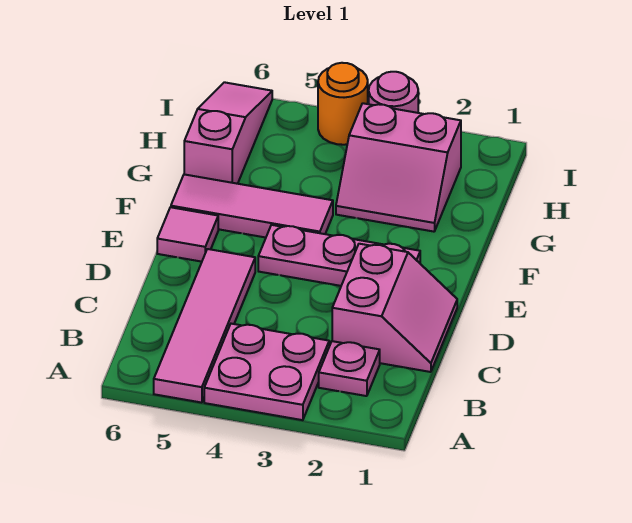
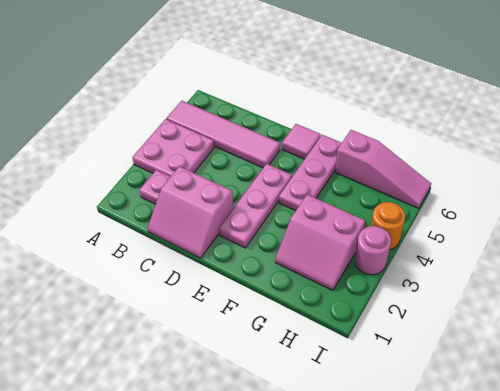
pink 1x3 tile [171,174,333,238] -> pink 1x3 plate [279,135,341,211]
pink 2x2 slope [336,103,461,232] -> pink 2x2 slope turned to [275,195,365,291]

